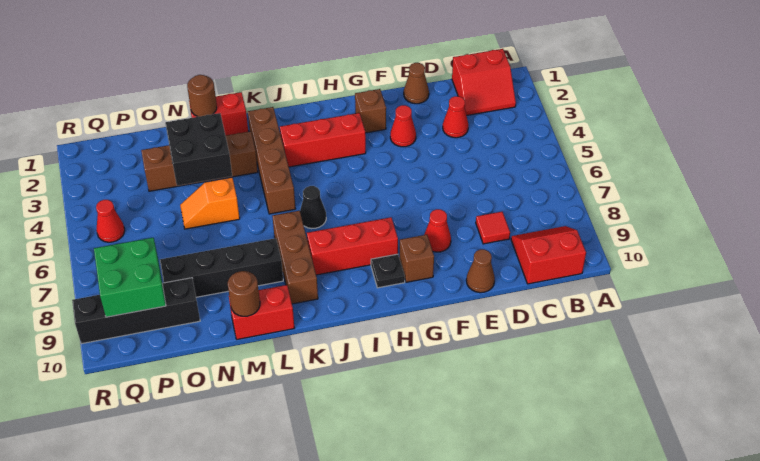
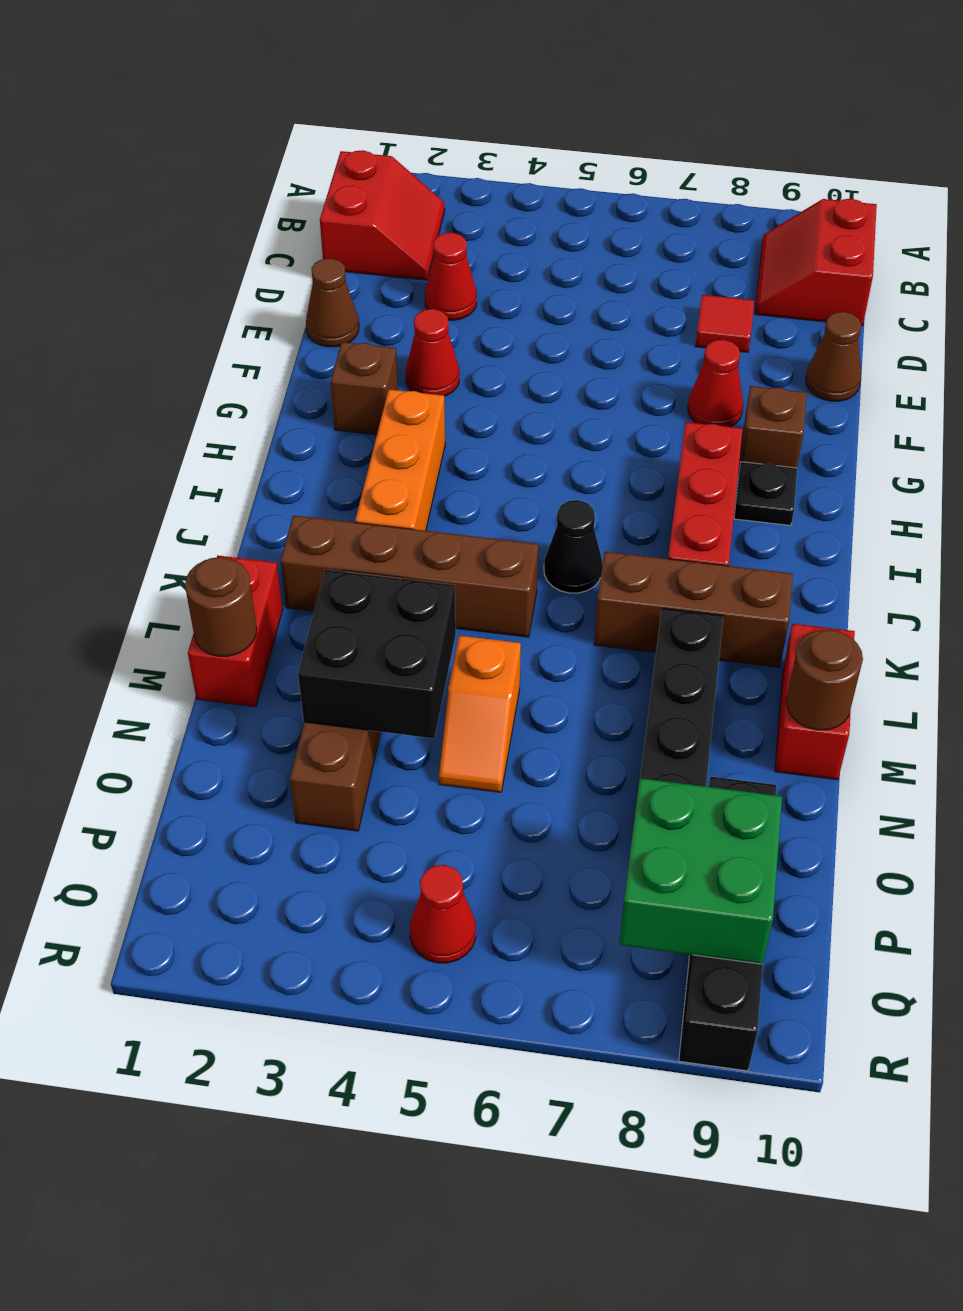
red 1x3 brick [280,113,366,167] -> orange 1x3 brick [355,389,445,531]

